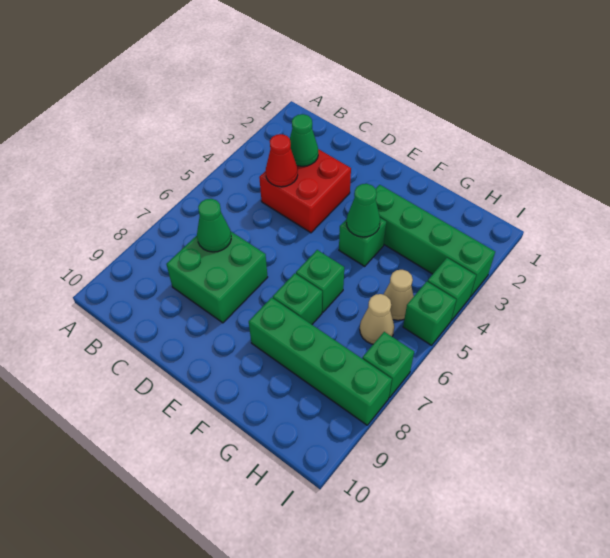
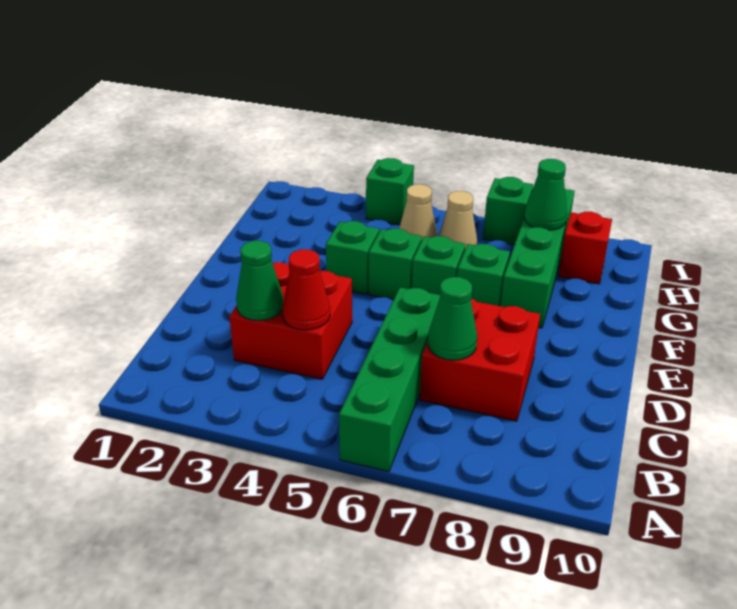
green 2x2 brick [166,232,268,323] -> red 2x2 brick [420,299,540,421]
green 1x4 brick [376,185,495,297] -> green 1x4 brick moved to [339,287,440,471]
green 1x1 cone [347,184,380,237] -> green 1x1 cone moved to [524,159,567,230]
none -> red 1x1 brick [559,212,612,284]
green 1x1 brick [403,282,456,345] -> green 1x1 brick moved to [369,228,422,300]

